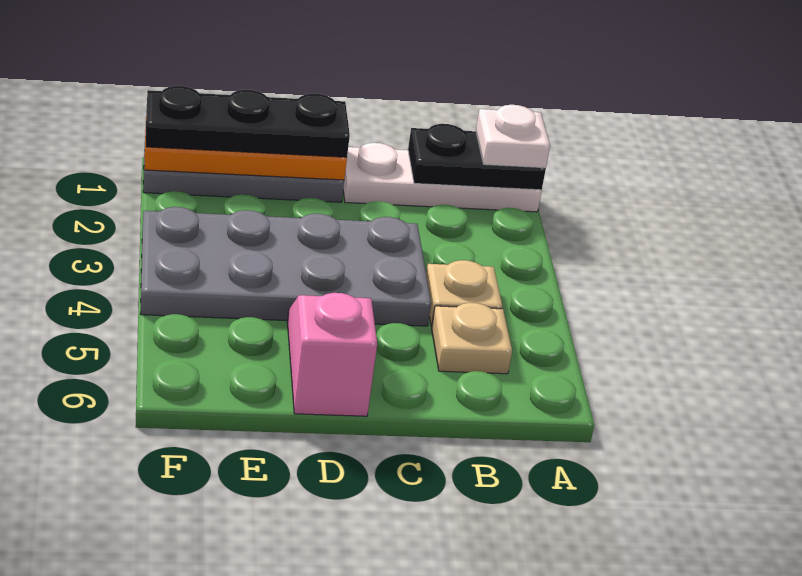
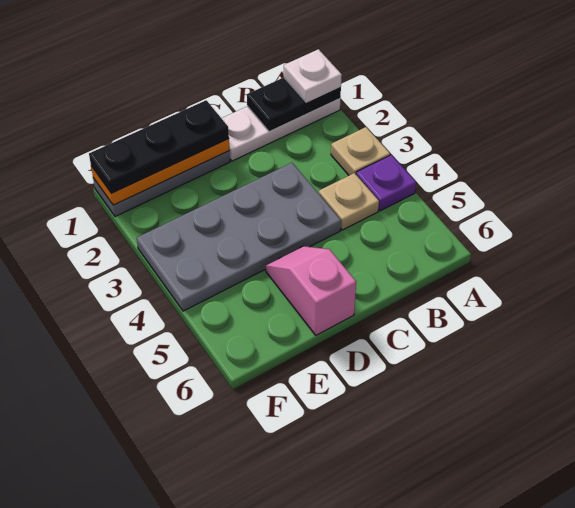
none -> purple 1x1 plate [356,155,416,211]
tan 1x1 plate [432,303,512,374] -> tan 1x1 plate moved to [331,127,390,175]

